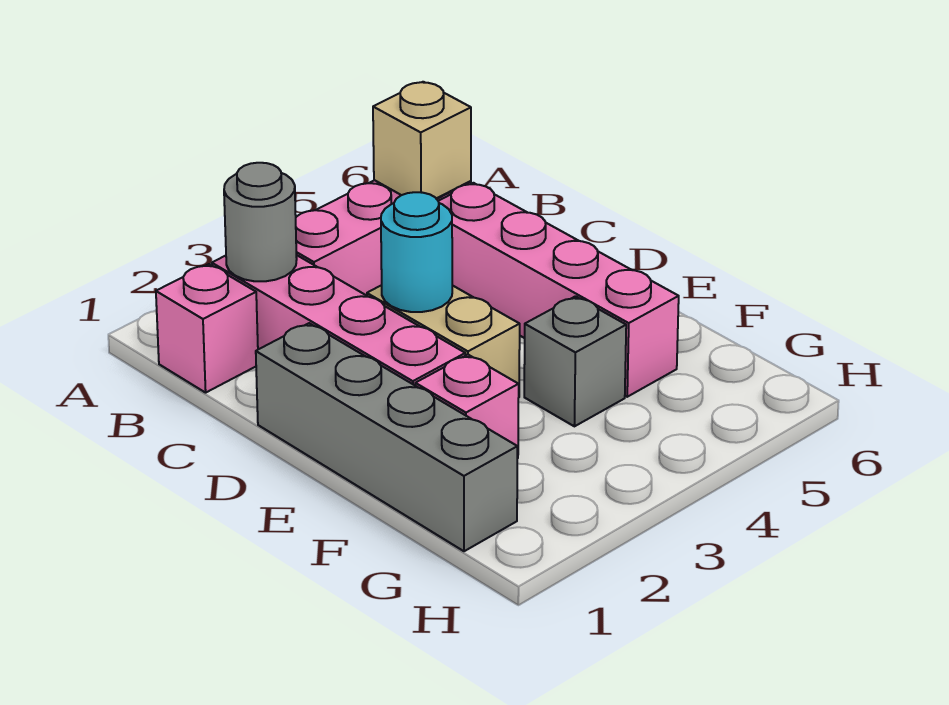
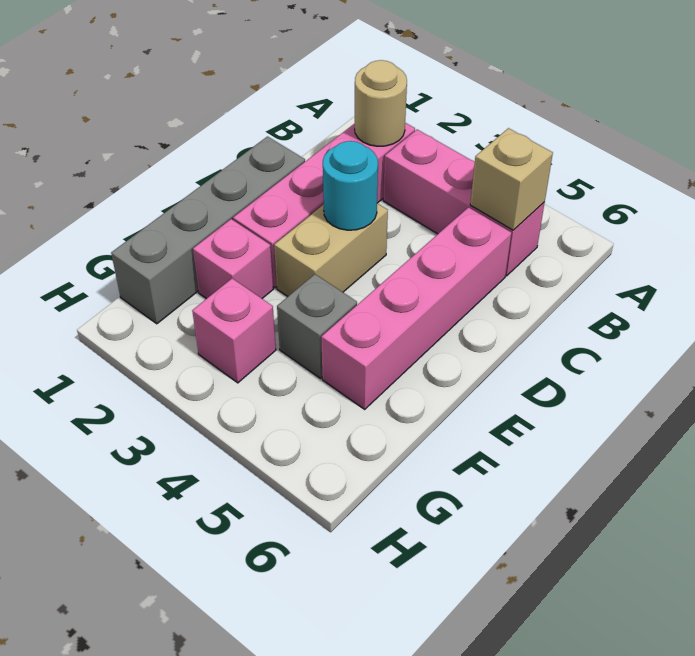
pink 1x1 brick [156,264,258,393] -> pink 1x1 brick moved to [192,278,276,383]
grey 1x1 round brick [224,163,297,281] -> tan 1x1 round brick [355,60,407,146]

